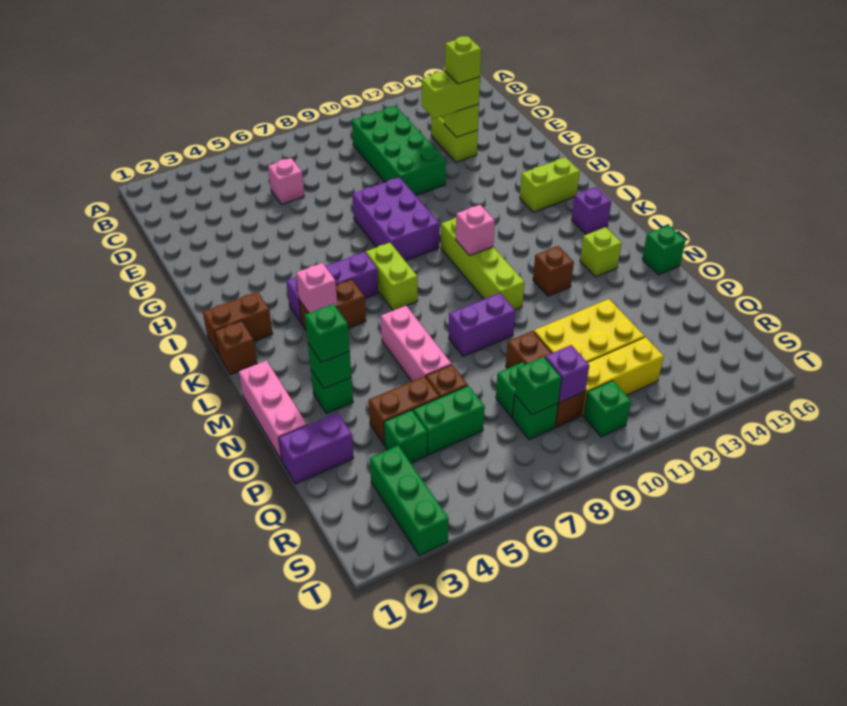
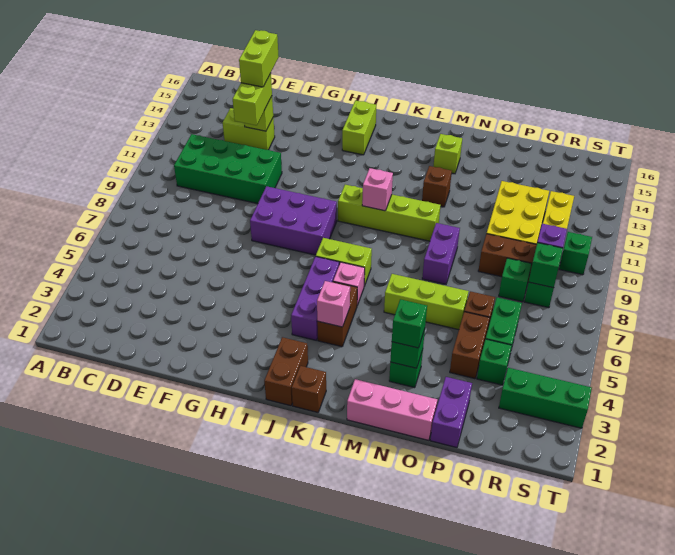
pink 1x1 brick [268,158,304,205] -> pink 1x1 brick moved to [333,262,365,305]
lime 1x1 brick [445,36,481,84] -> lime 1x2 brick [239,30,279,87]
purple 1x1 brick [572,187,611,234] -> none
pink 1x3 brick [381,306,451,381] -> lime 1x3 brick [384,274,469,330]
green 1x1 brick [642,225,685,275] -> none

